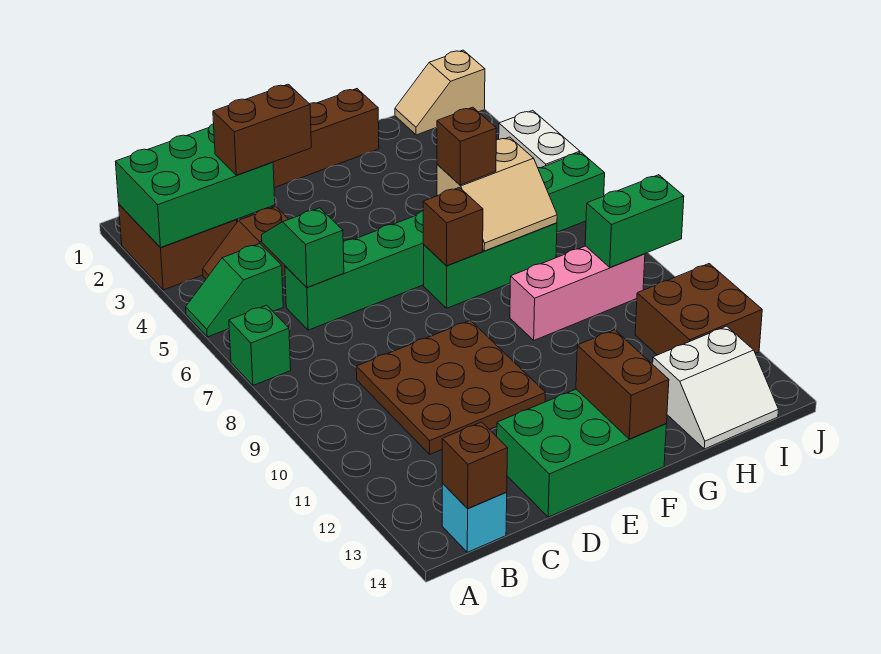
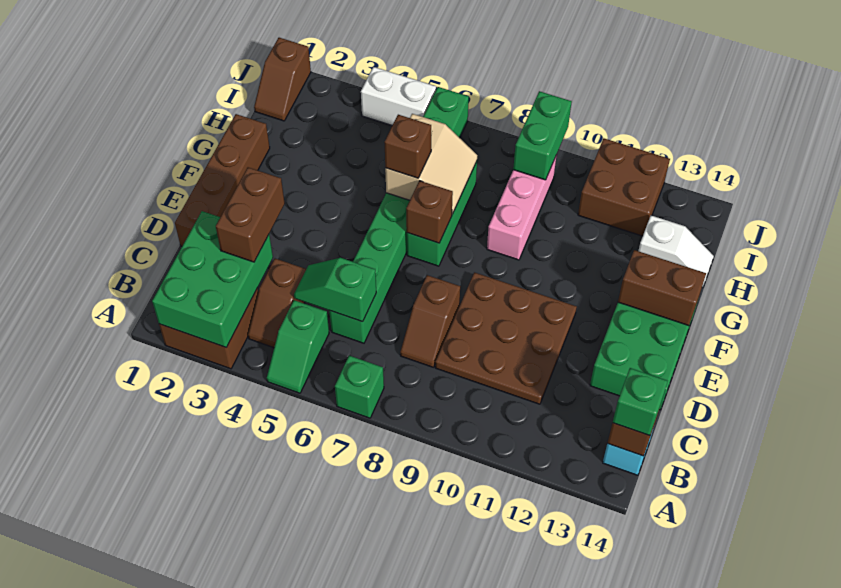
none -> green 1x1 brick [613,368,668,436]
none -> brown 1x2 slope [400,275,460,367]
white 2x2 slope [653,326,779,449] -> white 1x2 slope [639,215,714,288]
tan 1x2 slope [395,50,485,135] -> brown 1x2 slope [254,38,311,121]

